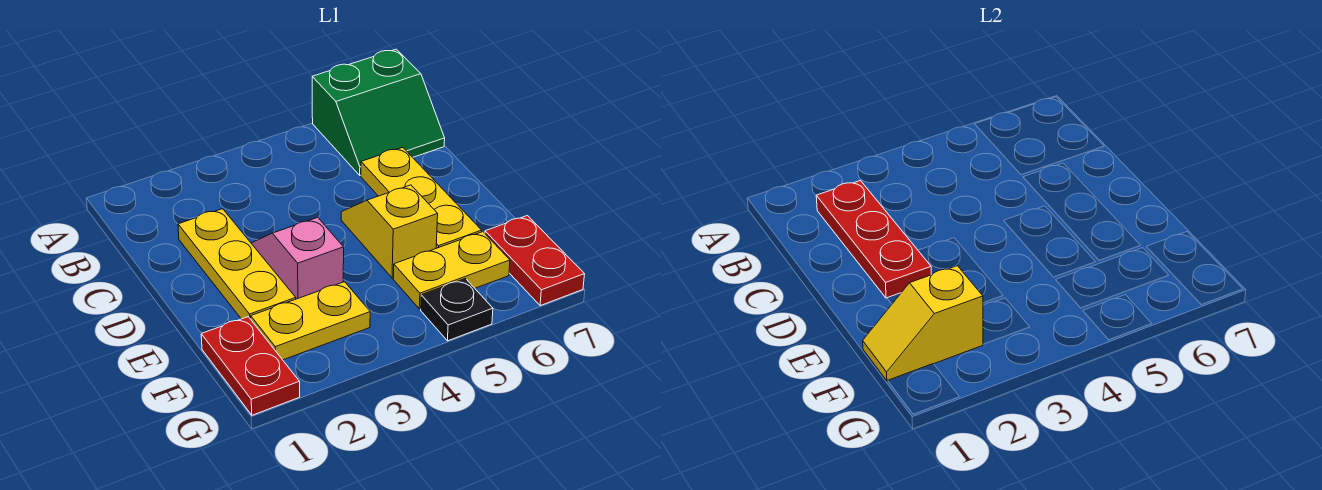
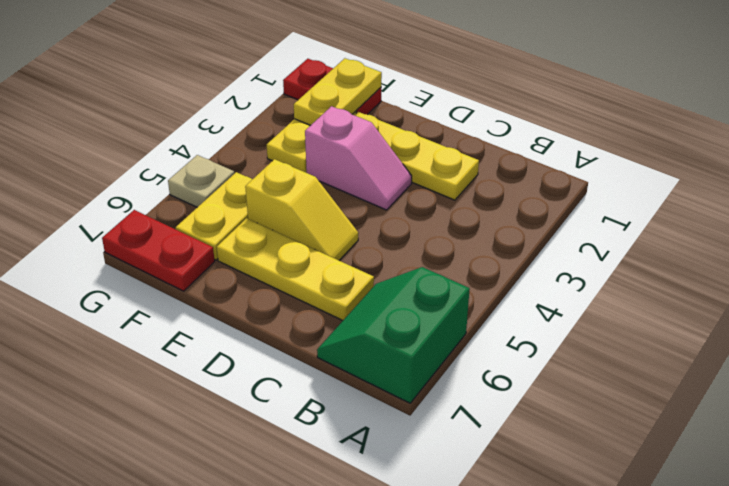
red 1x3 plate [816,181,931,298] -> none
yellow 1x2 slope [863,266,983,381] -> yellow 1x2 plate [294,58,382,125]
black 1x1 plate [421,279,493,341] -> tan 1x1 plate [168,155,234,207]

